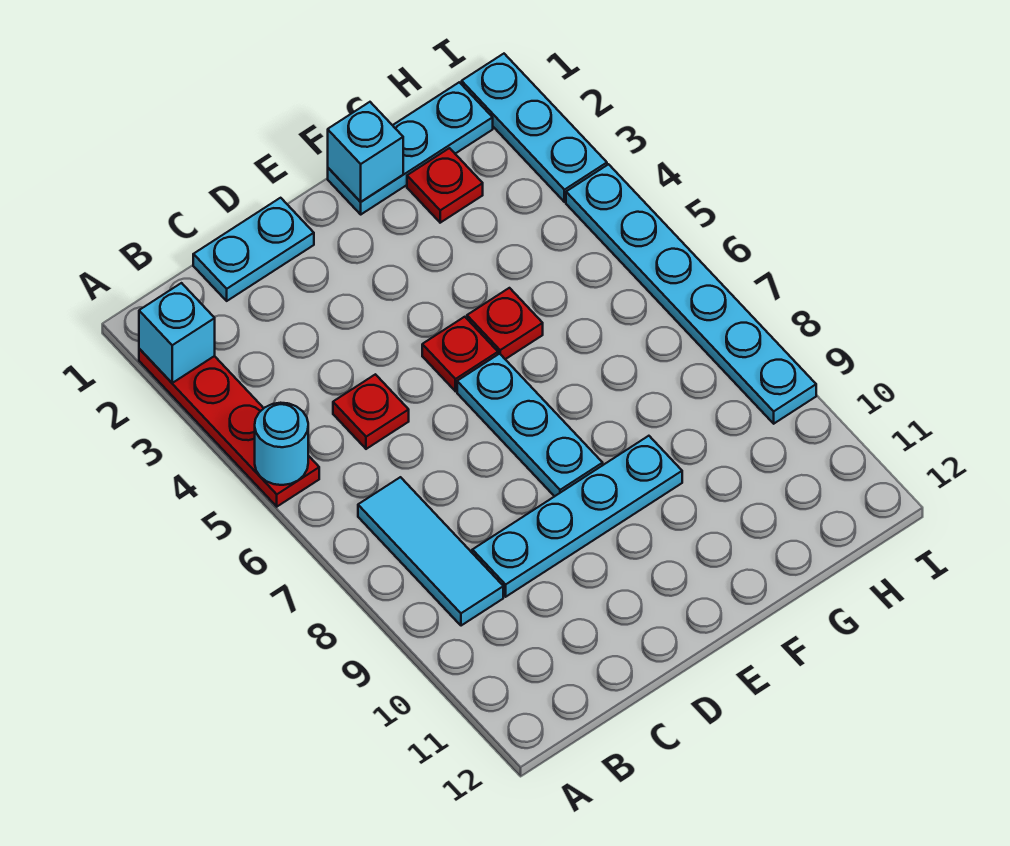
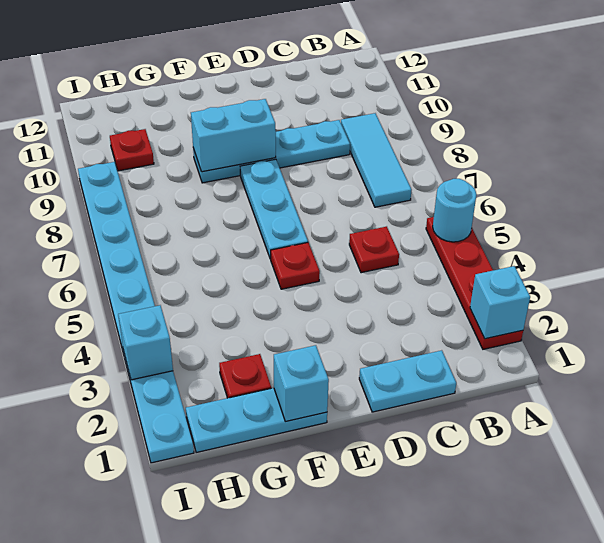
none -> cyan 1x2 brick [191,99,276,172]
red 1x1 plate [467,288,543,359] -> red 1x1 plate moved to [110,129,154,171]
none -> cyan 1x1 brick [118,305,173,380]

